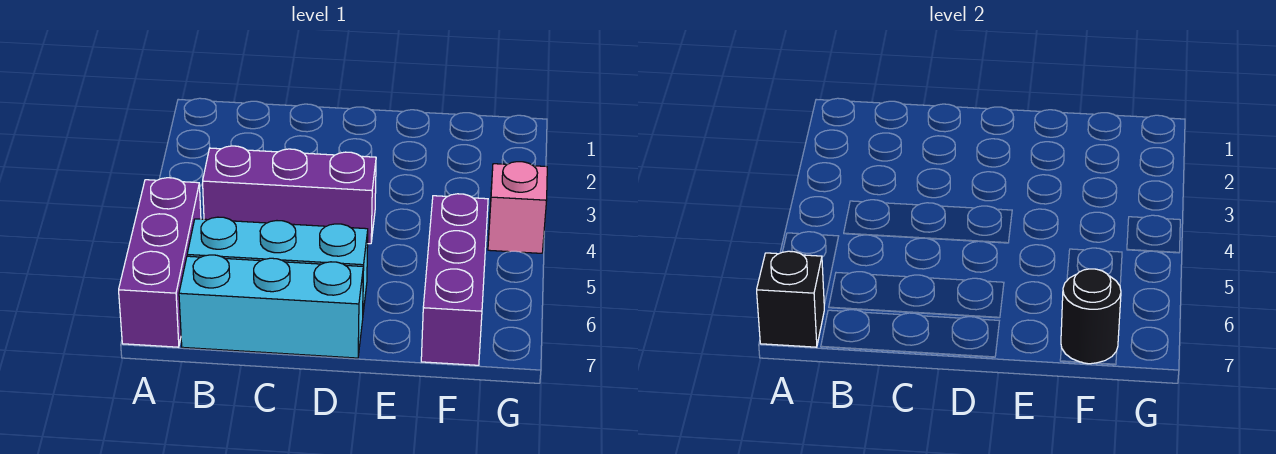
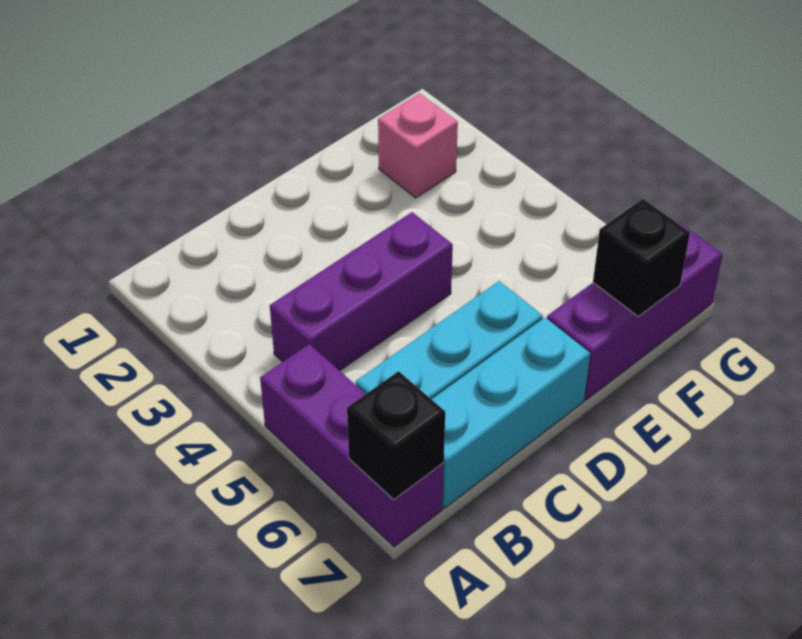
purple 1x3 brick [421,194,488,365] -> purple 1x3 brick turned to [547,222,723,400]
black 1x1 round brick [1061,269,1121,364] -> black 1x1 brick [593,199,690,316]
pink 1x1 brick [488,162,547,253] -> pink 1x1 brick moved to [378,93,458,198]

